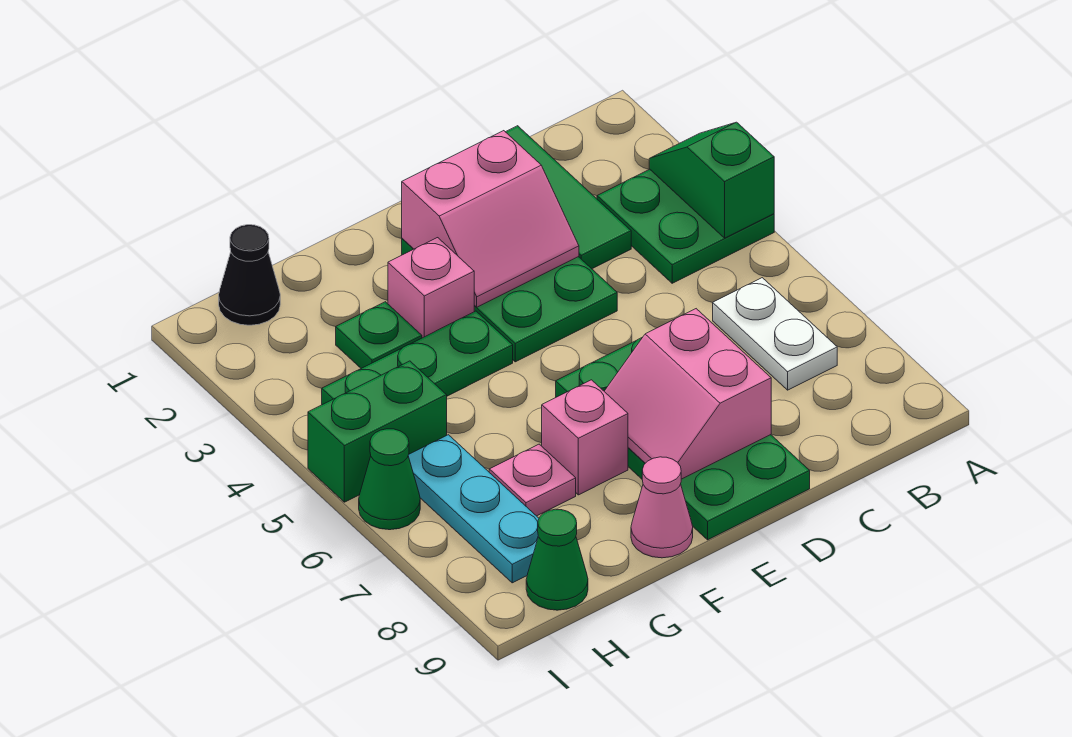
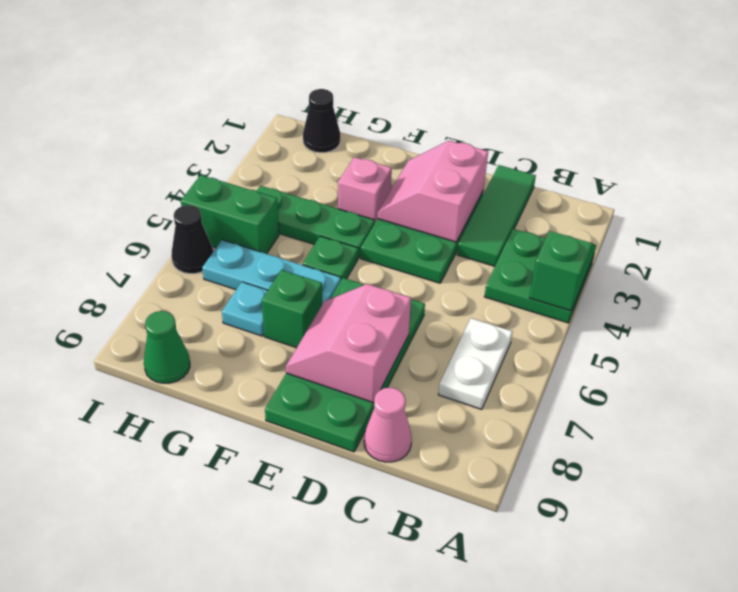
pink 2x2 slope [402,131,579,307] -> pink 2x2 slope turned to [378,141,488,242]
pink 1x1 brick [542,380,628,495] -> green 1x1 brick [262,270,322,348]
pink 1x1 cone [631,457,693,558] -> pink 1x1 cone moved to [364,388,412,462]
green 1x1 plate [336,302,422,368] -> green 1x1 plate moved to [303,236,358,280]
pink 1x1 plate [489,444,576,516] -> cyan 1x1 plate [222,282,268,336]
cyan 1x3 plate [408,435,539,583] -> cyan 1x3 plate turned to [202,240,341,304]
green 1x1 cone [359,429,420,530] -> black 1x1 cone [171,205,213,274]

